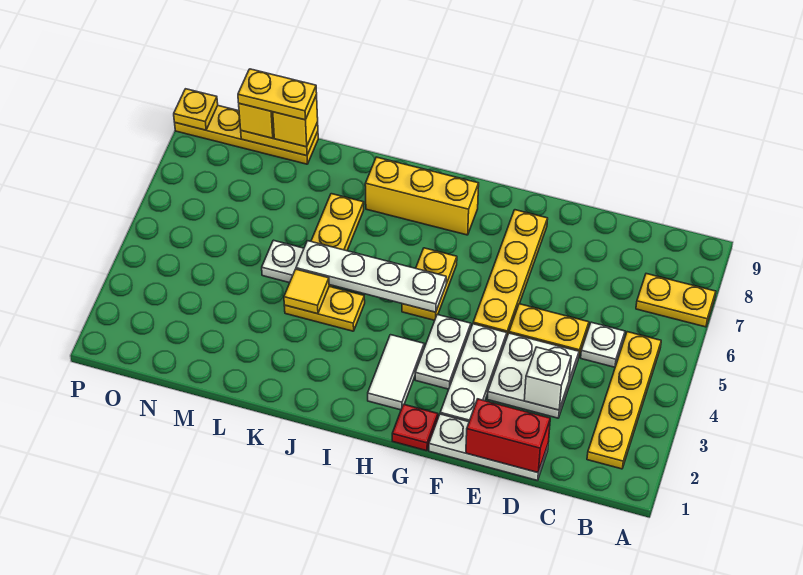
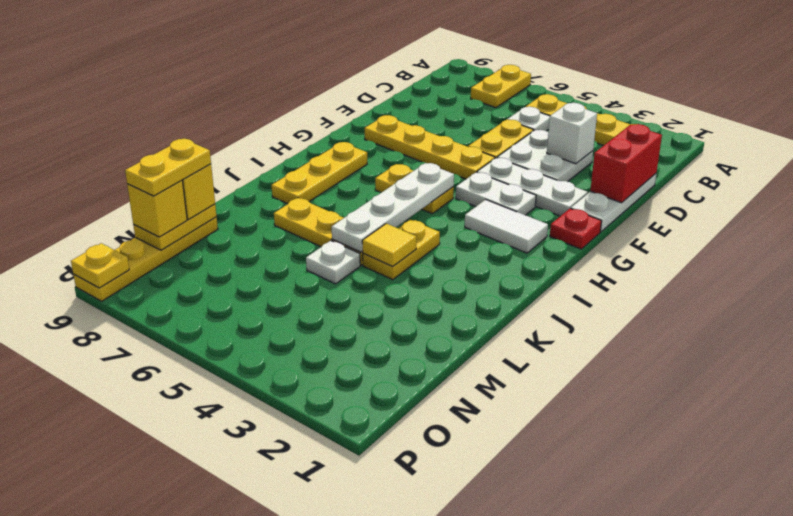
yellow 1x3 brick [365,157,479,235] -> yellow 1x3 plate [272,142,367,204]

